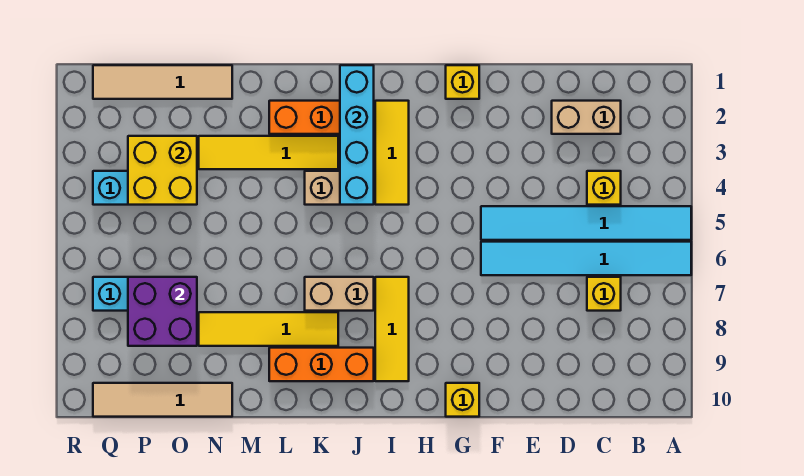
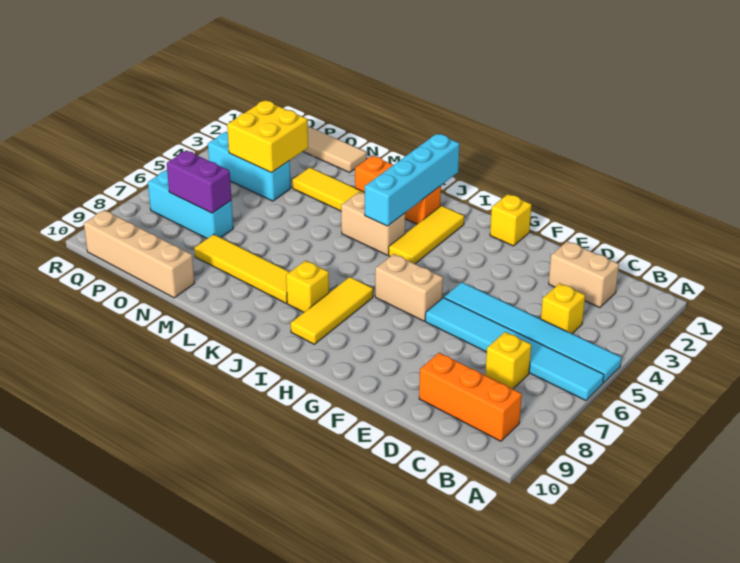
yellow 1x1 brick [446,383,479,417] -> yellow 1x1 brick moved to [286,260,329,313]
tan 1x2 brick [305,277,374,311] -> tan 1x2 brick moved to [375,254,443,321]
orange 1x3 brick [269,348,374,381] -> orange 1x3 brick moved to [419,353,522,441]
tan 1x4 tile [93,383,232,417] -> tan 1x4 brick [84,210,195,298]
purple 2x2 brick [128,277,197,346] -> purple 1x2 brick [167,150,232,213]

